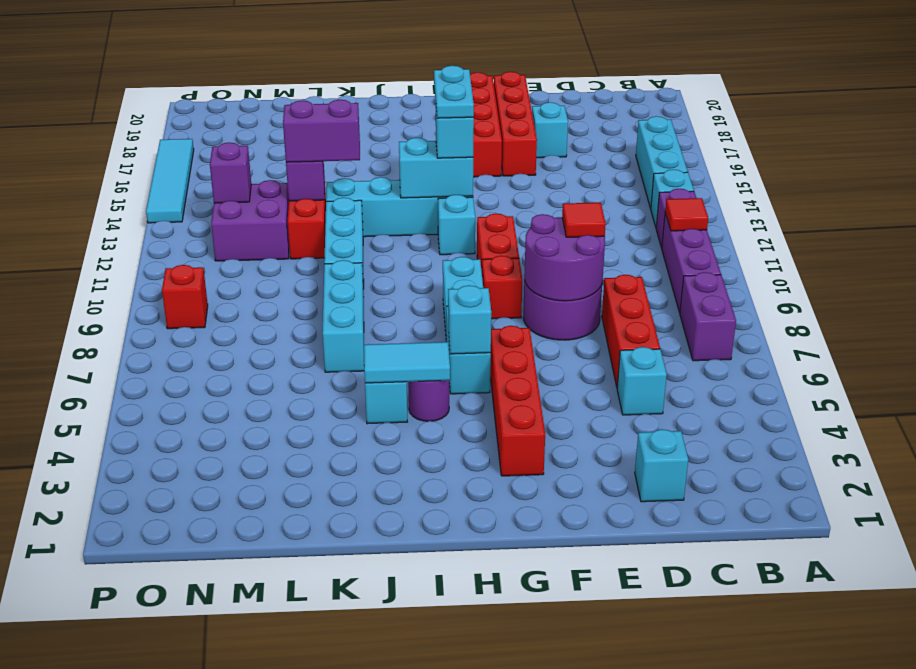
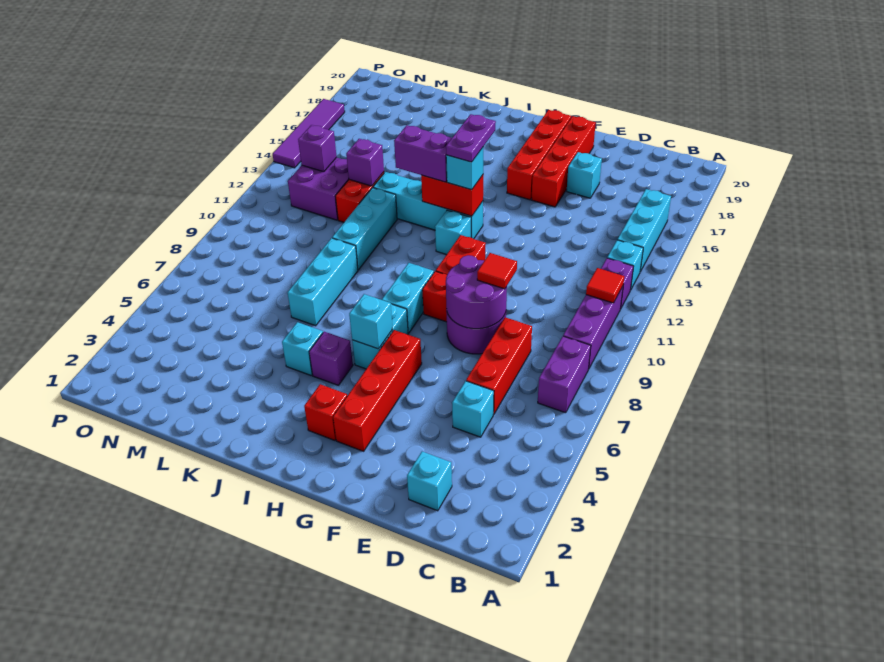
cyan 1x2 brick [399,138,473,198] -> red 1x2 brick [421,175,483,216]
cyan 1x2 plate [434,66,474,118] -> purple 1x2 plate [446,114,496,162]
purple 1x1 round brick [408,380,449,421] -> purple 1x1 brick [309,332,353,385]
cyan 1x2 tile [364,342,450,383] -> none
purple 1x2 brick [283,100,360,162] -> purple 1x2 brick moved to [394,125,452,182]
red 1x1 brick [162,265,208,329] -> red 1x1 brick moved to [304,384,347,440]
cyan 1x4 tile [146,139,194,223] -> purple 1x4 tile [273,99,345,168]

